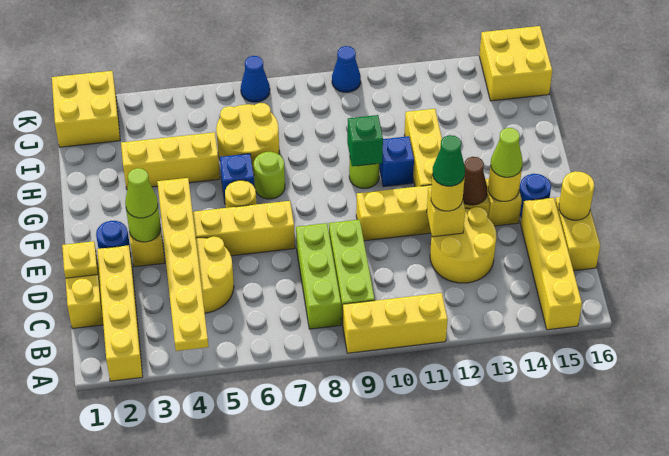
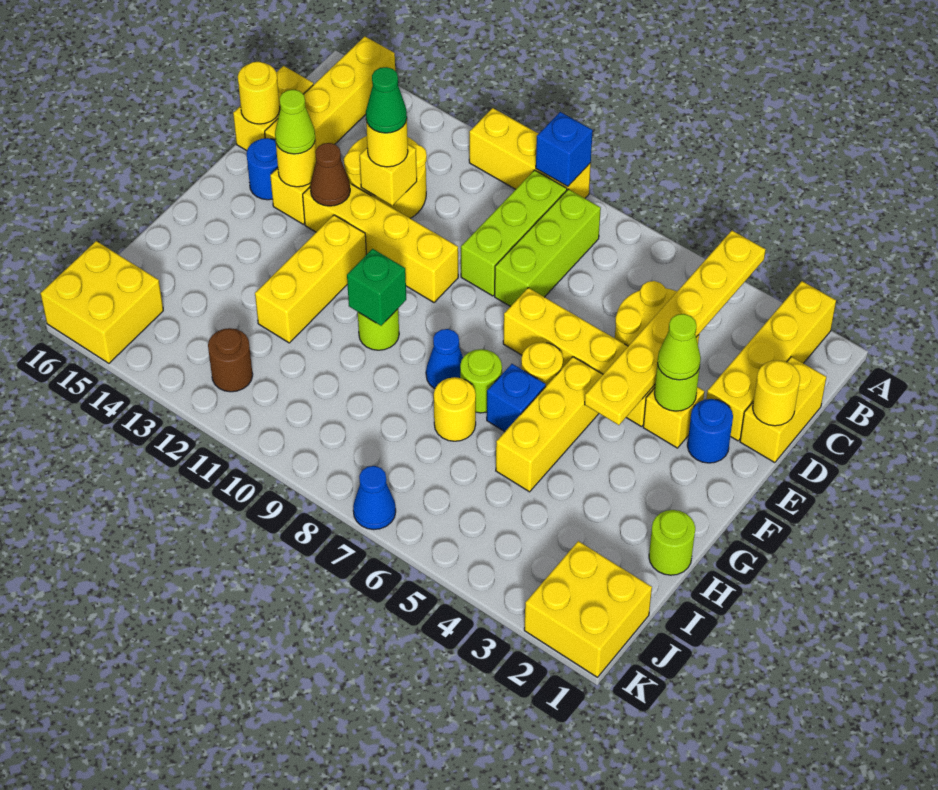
yellow 1x1 plate [62,241,98,278] -> yellow 1x1 round brick [753,360,800,426]
blue 1x1 brick [379,136,414,187] -> blue 1x1 brick moved to [536,112,593,186]
none -> lime 1x1 round brick [649,510,695,575]
yellow 1x3 brick [121,132,220,189] -> yellow 1x3 brick turned to [496,357,603,492]
yellow 2x2 round brick [216,103,279,175] -> yellow 1x1 round brick [434,377,476,441]
none -> brown 1x1 round brick [208,328,253,392]
blue 1x1 cone [332,46,361,92] -> blue 1x1 cone moved to [426,329,463,389]

